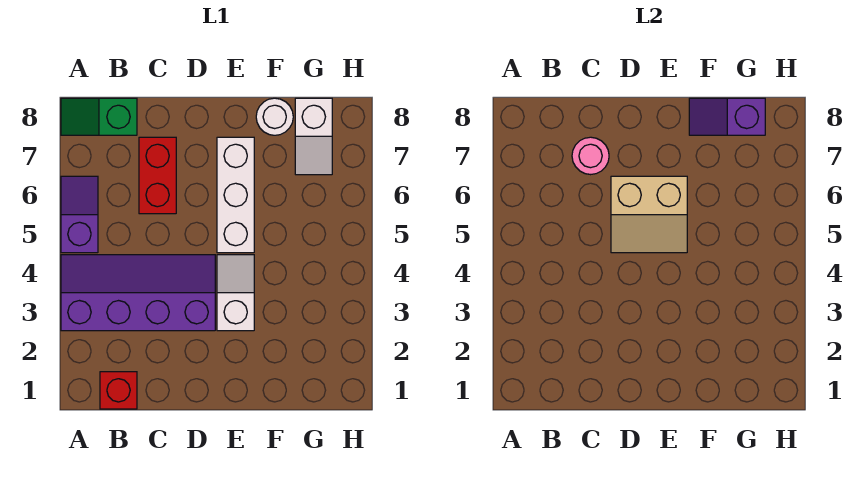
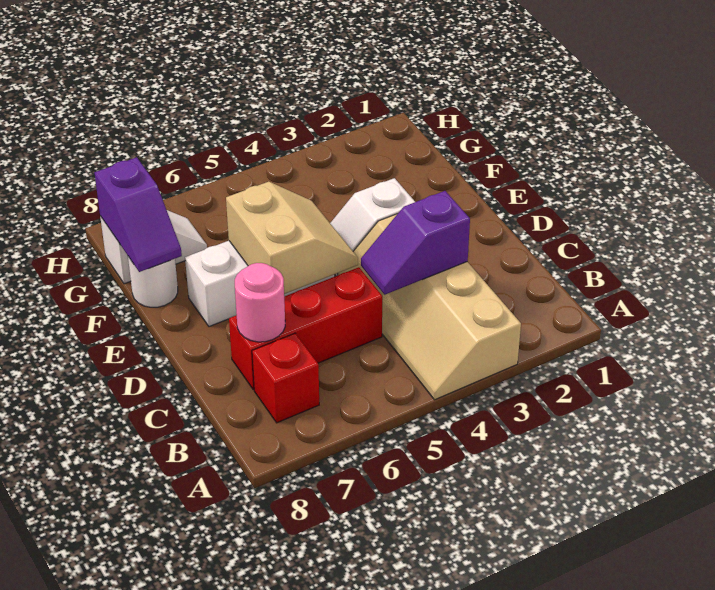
purple 2x4 slope [61,255,215,331] -> tan 2x4 slope [338,214,521,400]
purple 1x2 slope [61,176,98,253] -> purple 1x2 slope moved to [361,191,470,294]
green 1x2 slope [61,98,137,135] -> none
red 1x1 brick [100,372,137,409] -> red 1x1 brick moved to [252,333,319,423]
red 1x2 brick [139,137,176,214] -> red 1x3 brick [229,267,382,390]

